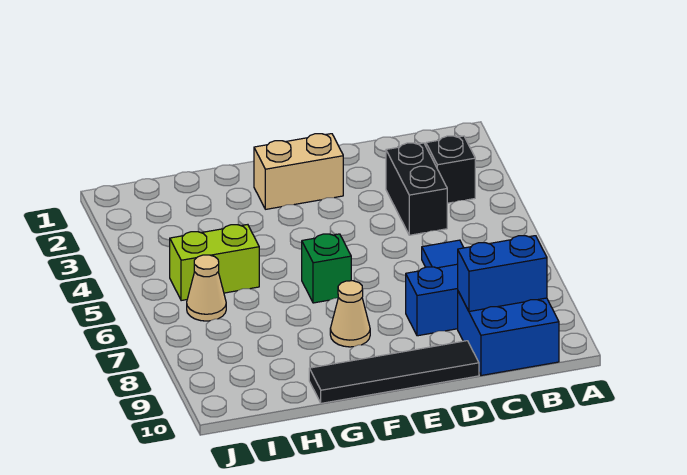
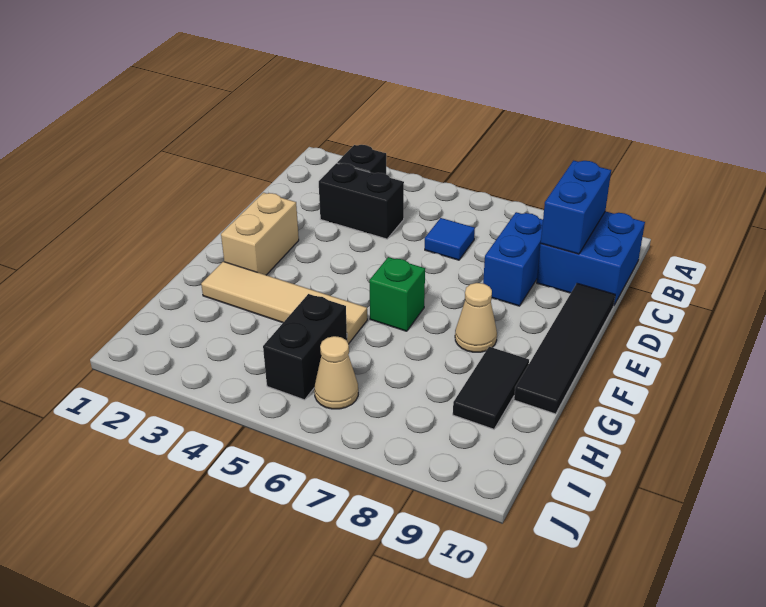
none -> tan 1x4 tile [201,262,367,344]
none -> black 1x2 tile [453,347,529,429]
lime 1x2 brick [170,225,259,301] -> black 1x2 brick [263,294,347,400]

